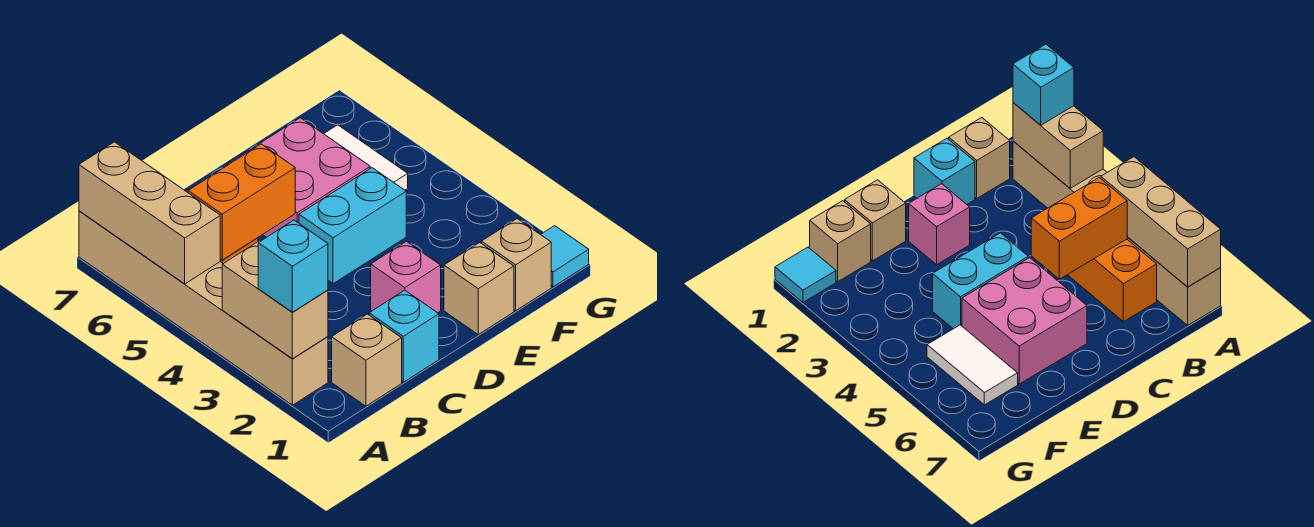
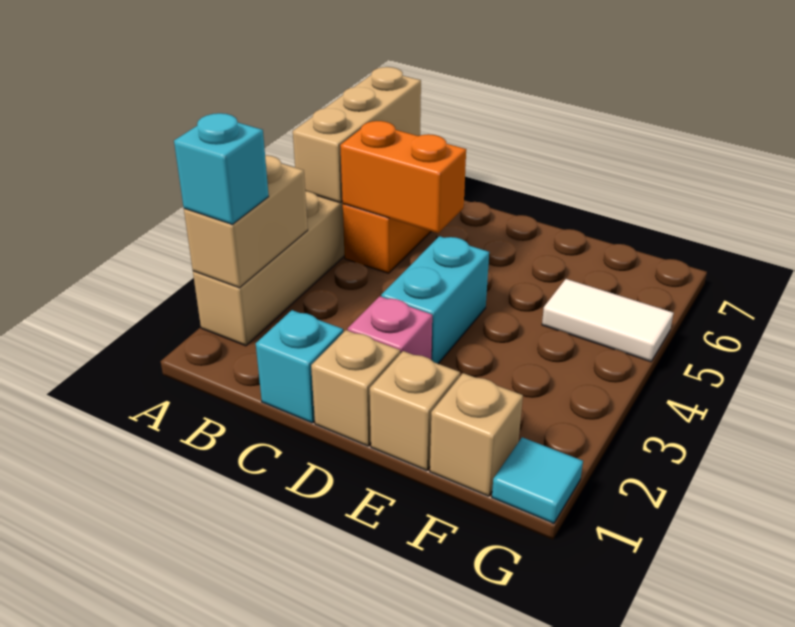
tan 1x1 brick [332,314,402,406] -> tan 1x1 brick moved to [311,330,400,446]
cyan 1x2 brick [299,168,406,284] -> cyan 1x2 brick turned to [381,236,489,364]
pink 2x2 brick [227,118,370,237] -> none
white 1x2 tile [324,125,408,190] -> white 1x2 tile turned to [542,279,673,362]

